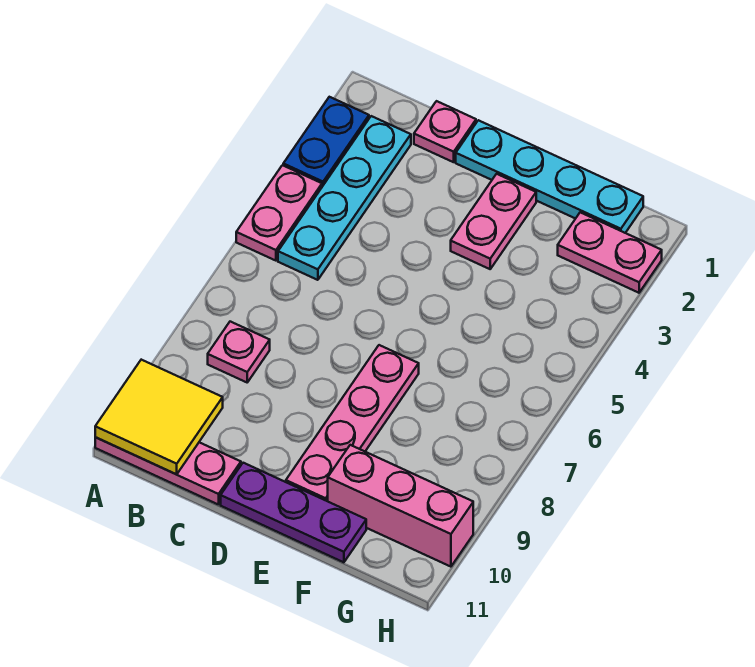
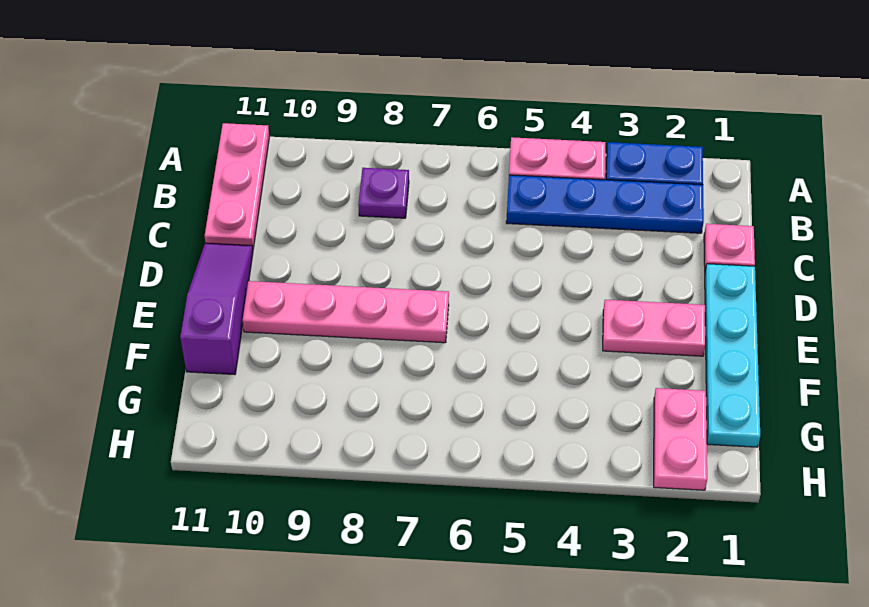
yellow 2x2 tile [95,360,223,474] -> none
cyan 1x4 plate [278,116,411,280] -> blue 1x4 plate [506,175,704,233]
pink 1x1 plate [208,322,270,382] -> purple 1x1 plate [358,168,409,218]
purple 1x3 plate [221,463,366,562] -> purple 1x3 slope [180,243,253,375]
pink 1x3 brick [328,445,473,567] -> none

